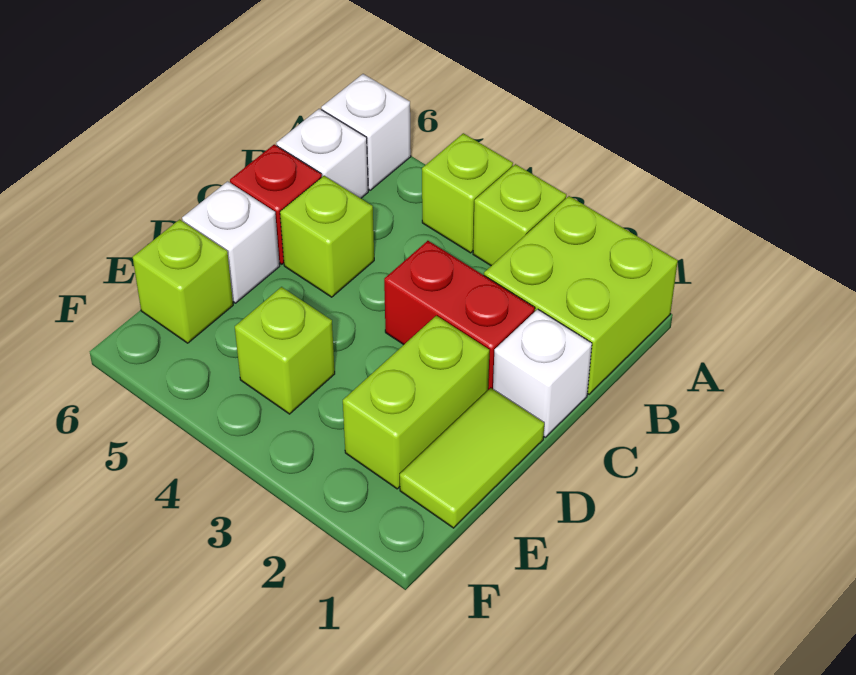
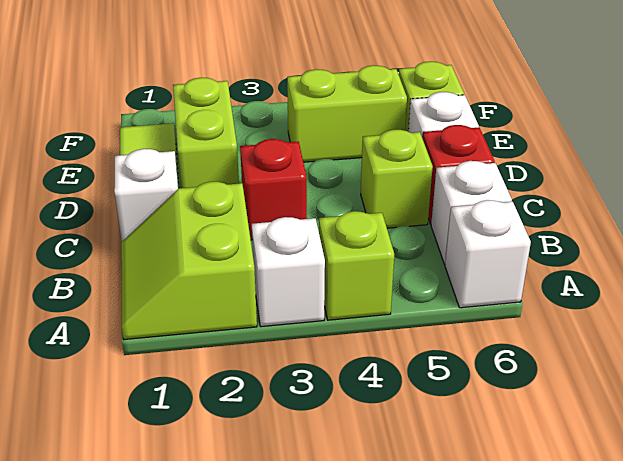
lime 2x2 brick [484,196,678,394] -> lime 2x2 slope [121,182,257,339]
lime 1x1 brick [473,164,566,266] -> white 1x1 brick [252,217,325,327]
red 1x2 brick [384,241,535,390] -> red 1x1 brick [240,139,307,240]
lime 1x1 brick [235,287,335,414] -> lime 1x2 brick [287,65,407,162]

